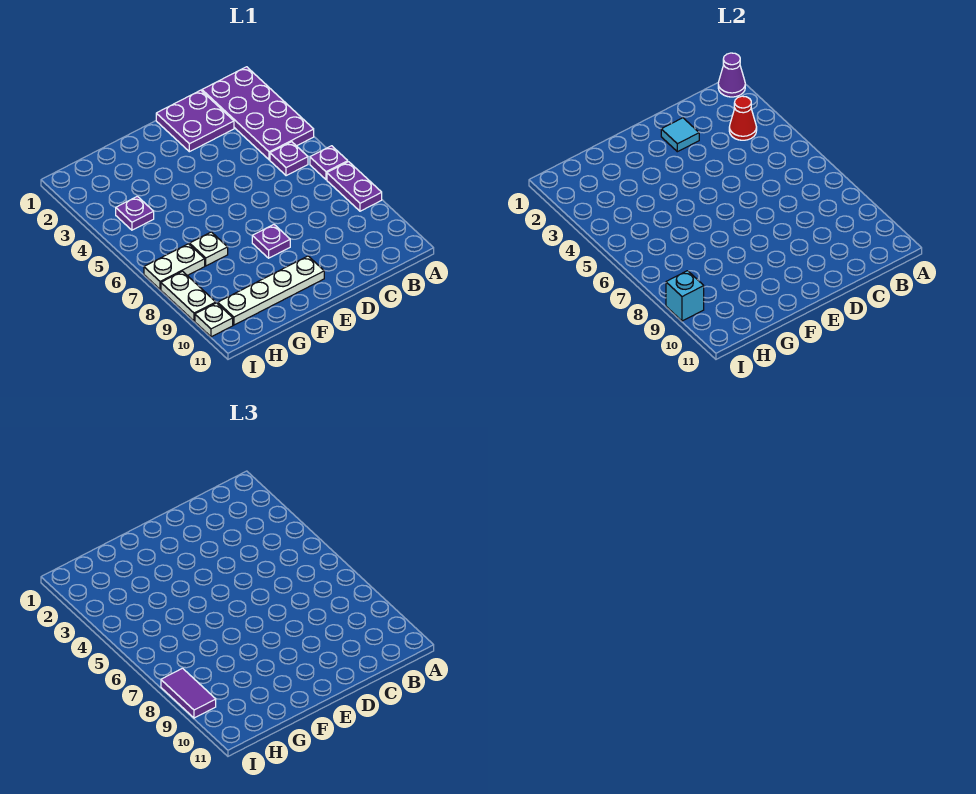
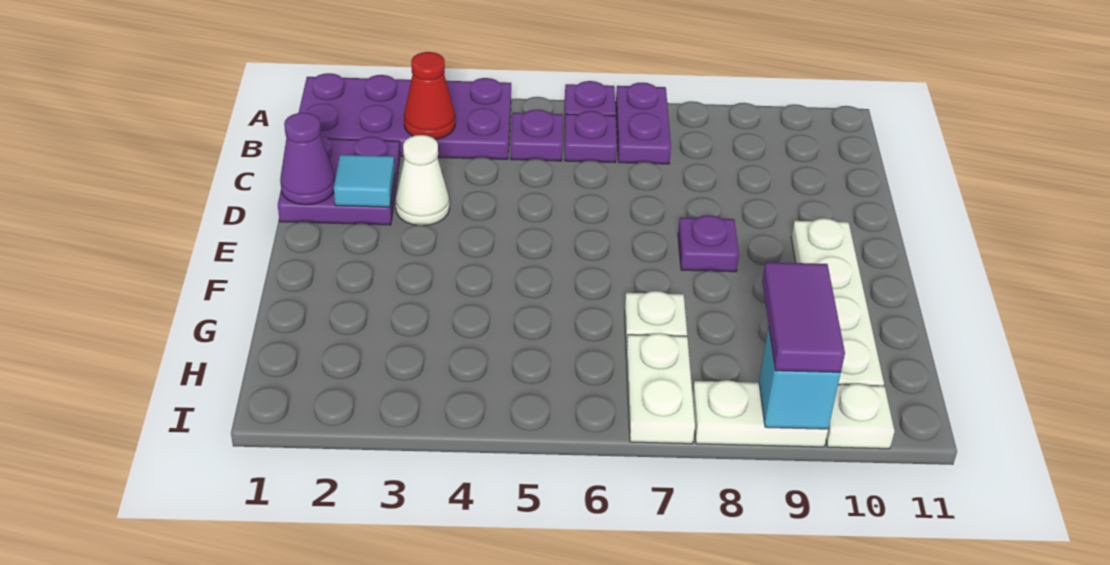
purple 1x1 cone [718,53,745,97] -> purple 1x1 cone moved to [280,113,335,205]
purple 1x2 plate [327,162,382,211] -> purple 1x2 plate turned to [616,83,671,164]
none -> white 1x1 cone [396,135,449,226]
purple 1x1 plate [116,196,154,230] -> purple 1x1 plate moved to [565,111,617,163]
purple 1x2 tile [161,668,216,718] -> purple 1x2 tile turned to [762,262,845,372]

